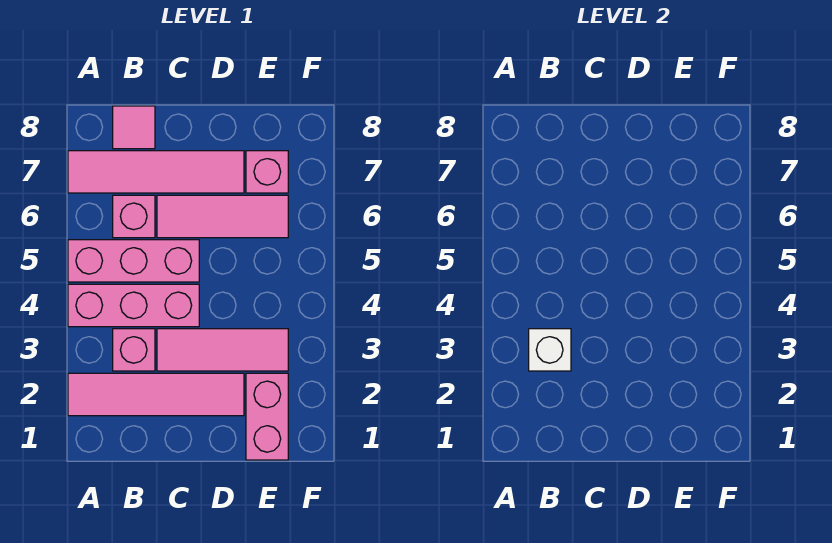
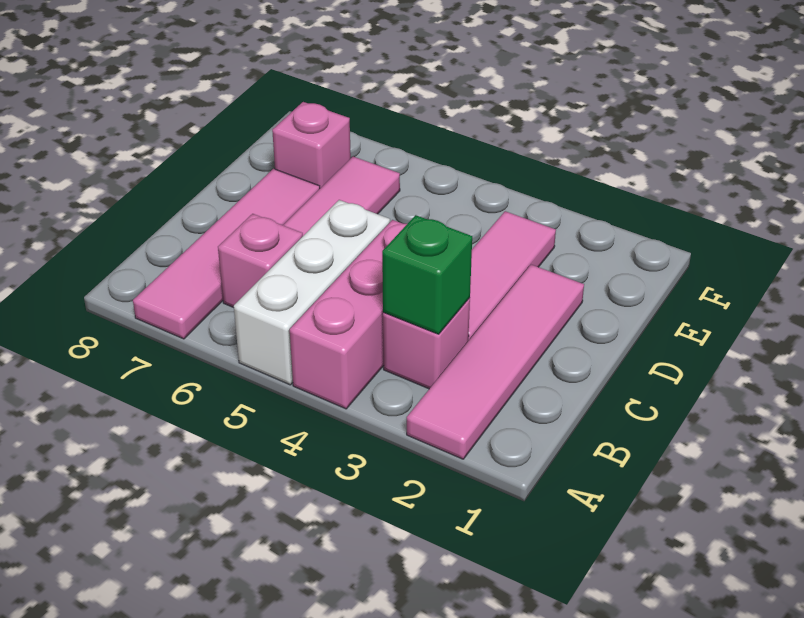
pink 1x3 brick [68,240,199,282] -> white 1x3 brick [234,200,390,385]
white 1x1 brick [529,329,571,371] -> green 1x1 brick [382,215,472,334]
pink 1x1 tile [113,106,155,149] -> none
pink 1x2 brick [246,373,288,460] -> none

